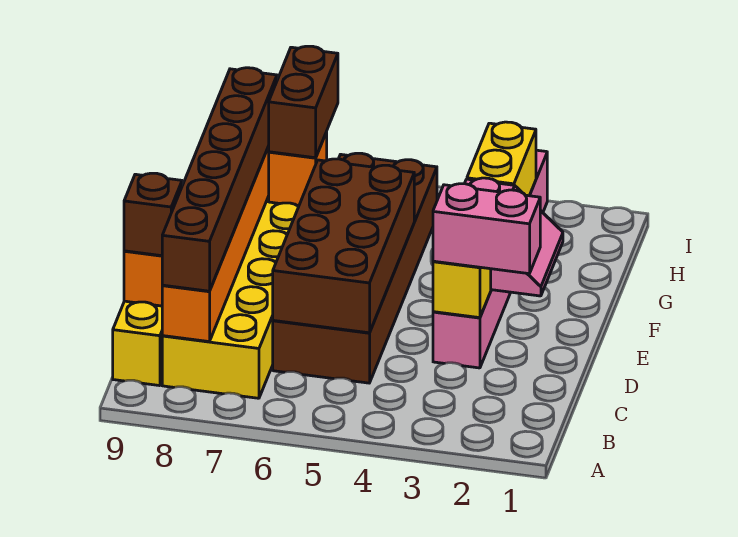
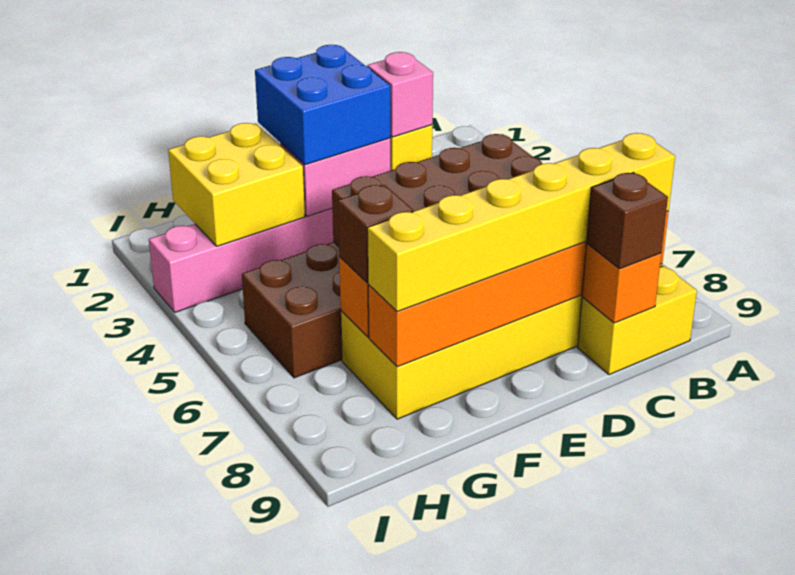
brown 1x6 brick [162,68,277,291] -> yellow 1x6 brick [367,133,675,312]
pink 1x2 brick [433,184,540,274] -> pink 1x1 brick [367,52,433,137]
none -> blue 2x2 brick [255,45,390,165]
yellow 1x2 brick [467,122,536,196] -> yellow 2x2 brick [168,123,305,246]
brown 1x2 brick [268,46,338,158] -> brown 1x1 brick [338,185,413,282]

